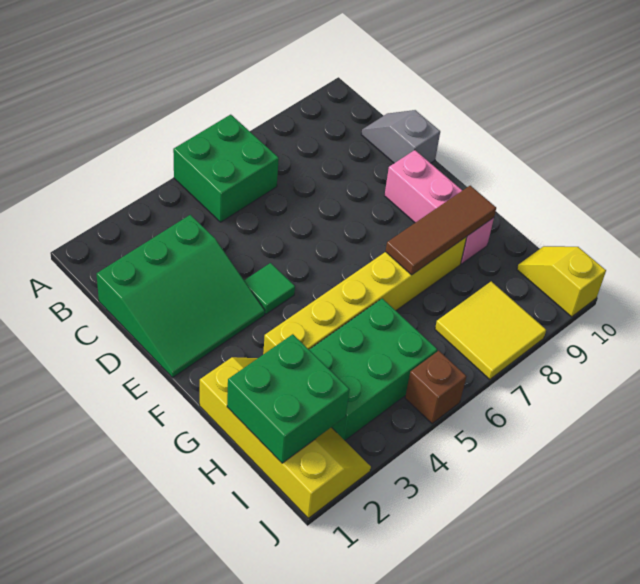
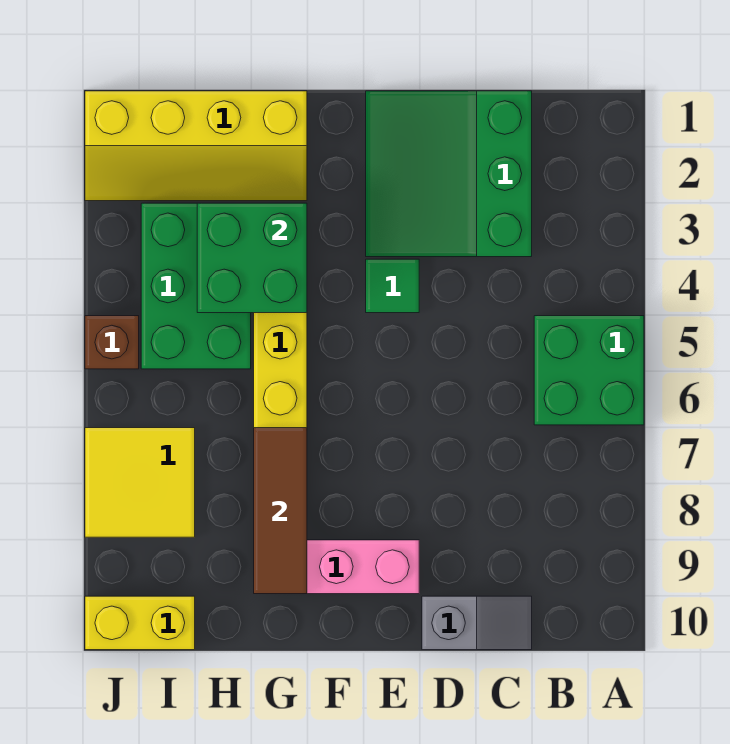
green 2x2 brick [227,334,350,463] -> green 2x2 brick moved to [197,203,307,313]
yellow 1x2 slope [517,246,606,317] -> yellow 1x2 brick [85,596,195,650]

